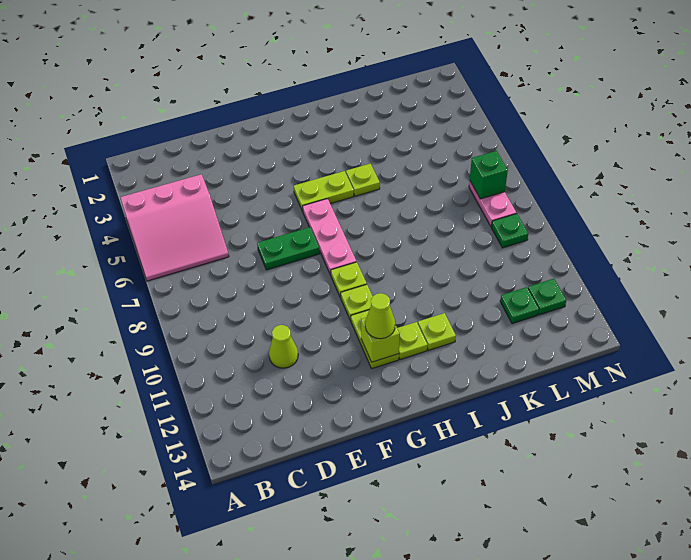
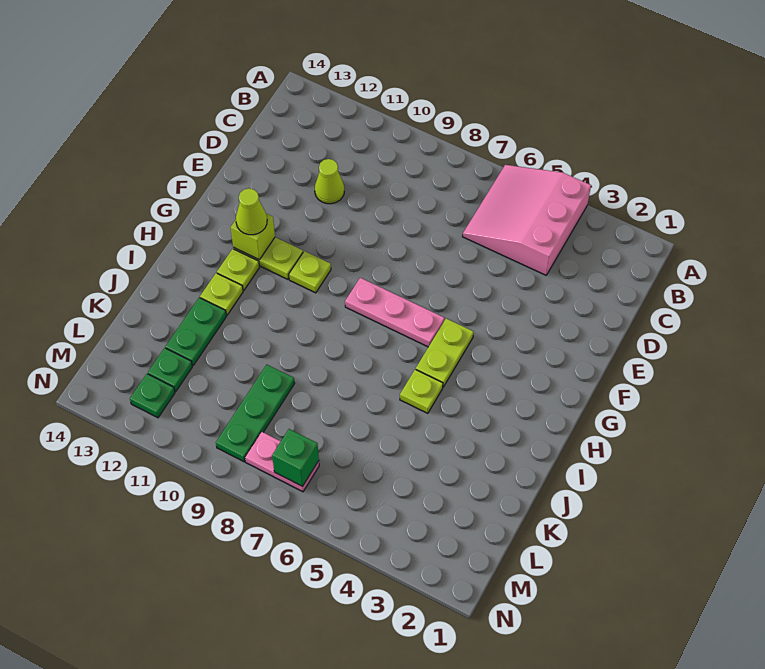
green 1x2 plate [257,227,320,270] -> green 1x2 plate moved to [166,298,226,365]
lime 1x1 plate [331,262,367,298] -> none
green 1x1 plate [491,214,528,248] -> green 1x3 plate [216,365,295,462]

